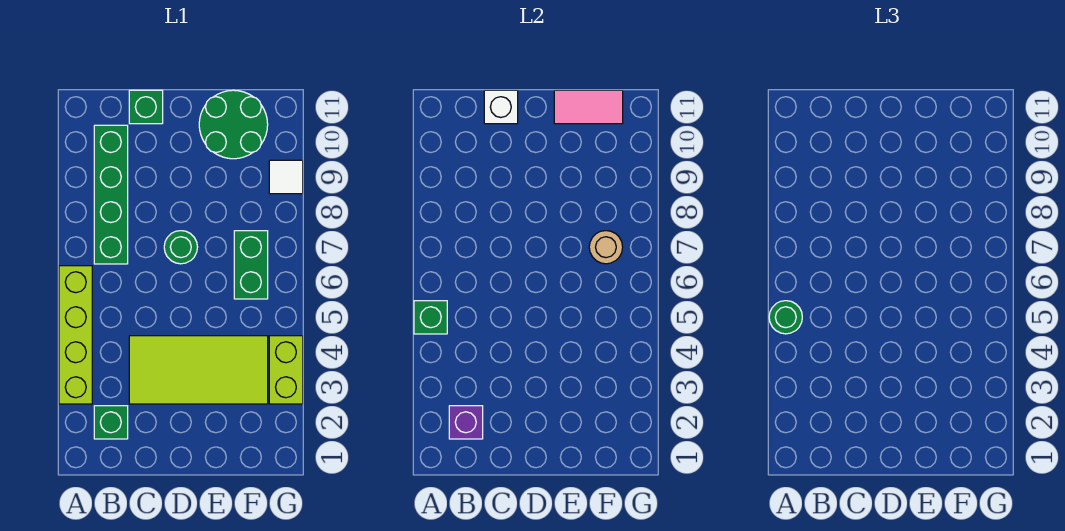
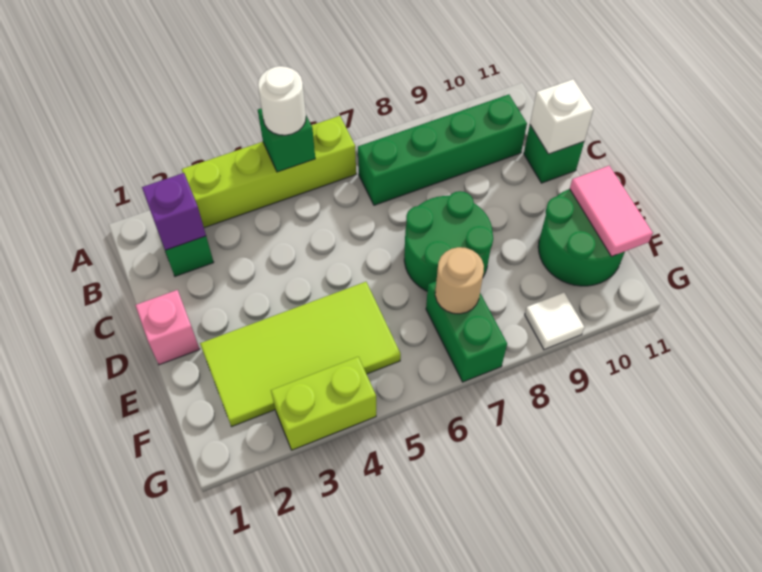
green 1x1 round brick [769,301,802,334] -> white 1x1 round brick [258,66,306,135]
lime 2x4 tile [129,336,268,404] -> lime 2x4 tile turned to [200,282,401,427]
none -> pink 1x1 brick [135,290,200,365]
green 1x1 round brick [164,231,198,264] -> green 2x2 round brick [404,191,493,291]
green 1x2 brick [234,231,268,299] -> green 1x2 brick turned to [426,281,507,382]

